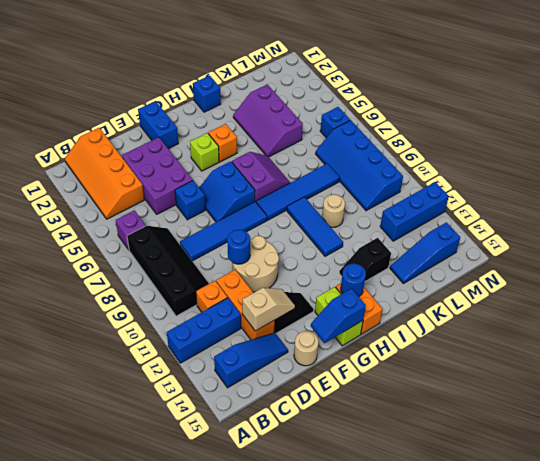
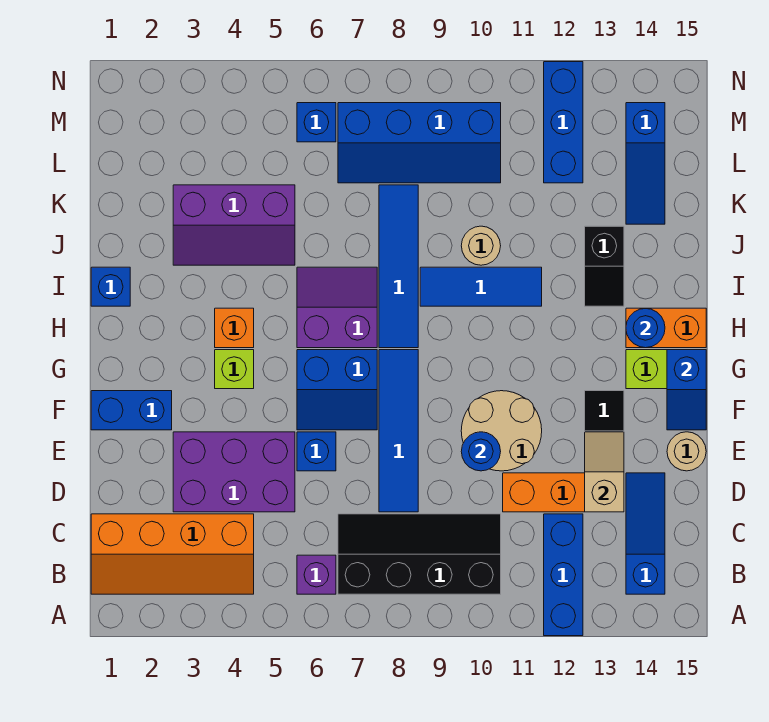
orange 1x1 brick [196,281,228,312] -> none

